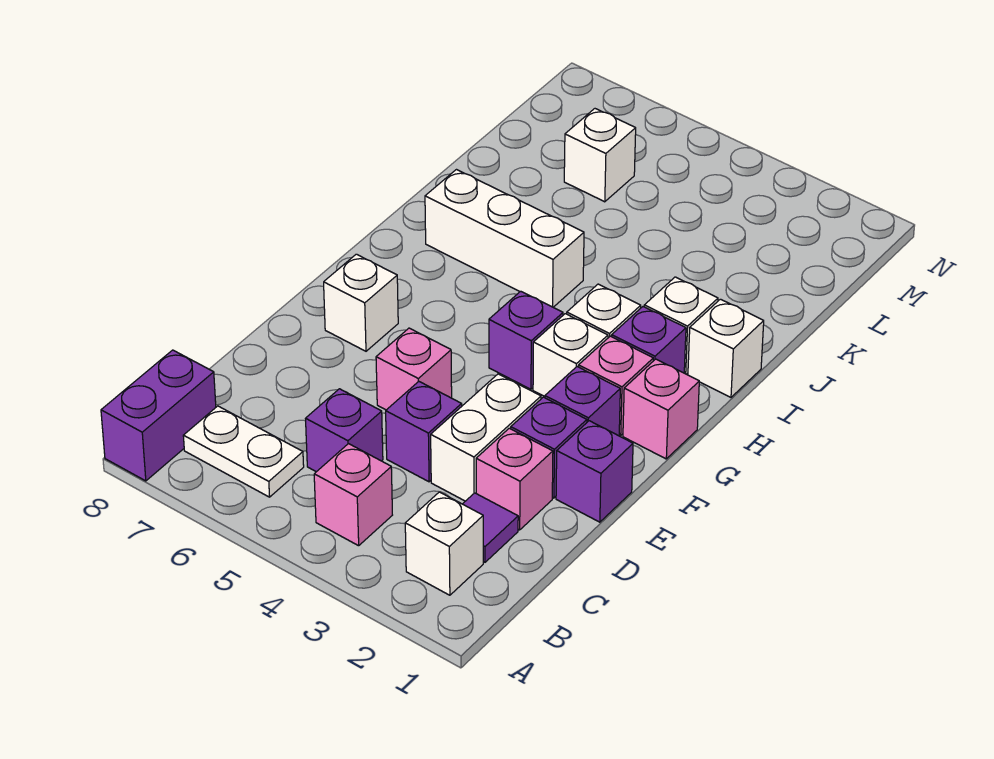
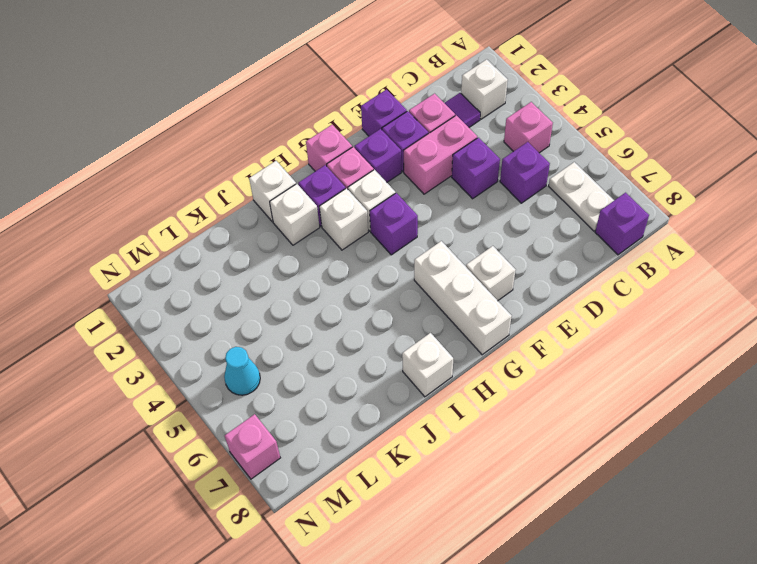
purple 1x2 brick [101,350,216,481] -> purple 1x1 brick [595,193,649,255]
white 1x2 brick [431,374,541,501] -> pink 1x2 brick [404,115,477,194]
pink 1x1 brick [376,328,452,410] -> pink 1x1 brick moved to [225,414,280,479]
white 1x3 brick [425,170,584,307] -> white 1x3 brick moved to [414,241,512,355]
white 1x1 brick [564,109,636,202] -> white 1x1 brick moved to [402,333,453,397]
none -> cyan 1x1 cone [224,347,260,395]

